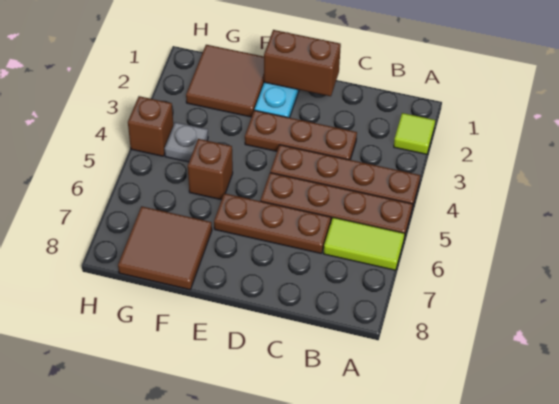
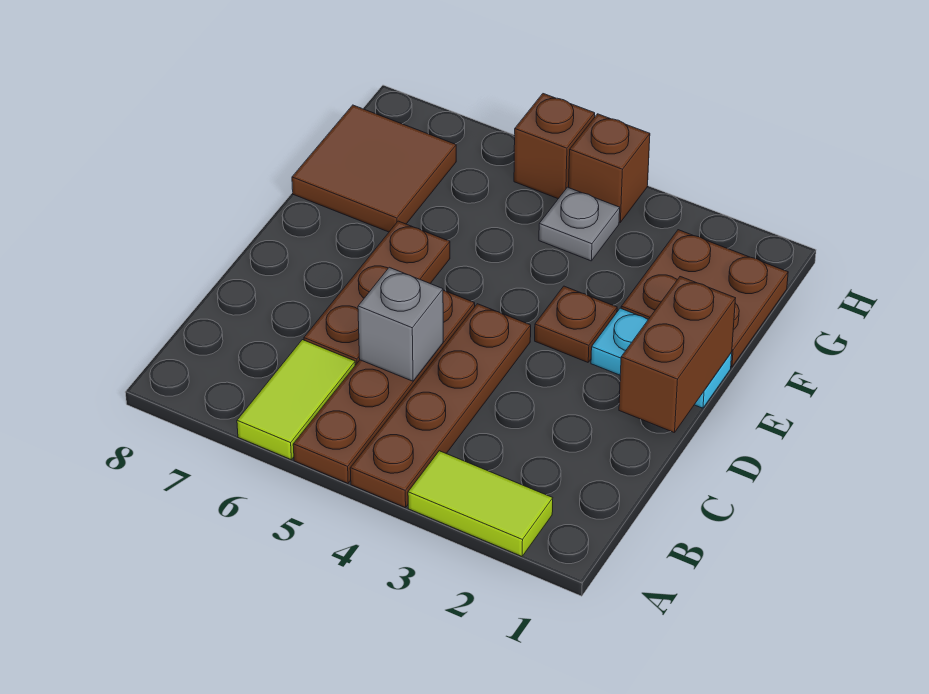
lime 1x1 tile [394,113,435,154] -> lime 1x2 tile [408,451,553,556]
brown 1x3 plate [245,110,357,160] -> brown 1x1 plate [535,286,617,362]
none -> grey 1x1 brick [358,267,443,381]
brown 2x2 tile [186,45,264,117] -> brown 2x2 plate [621,230,788,367]
brown 1x1 brick [188,139,233,200] -> brown 1x1 brick moved to [514,94,595,199]

